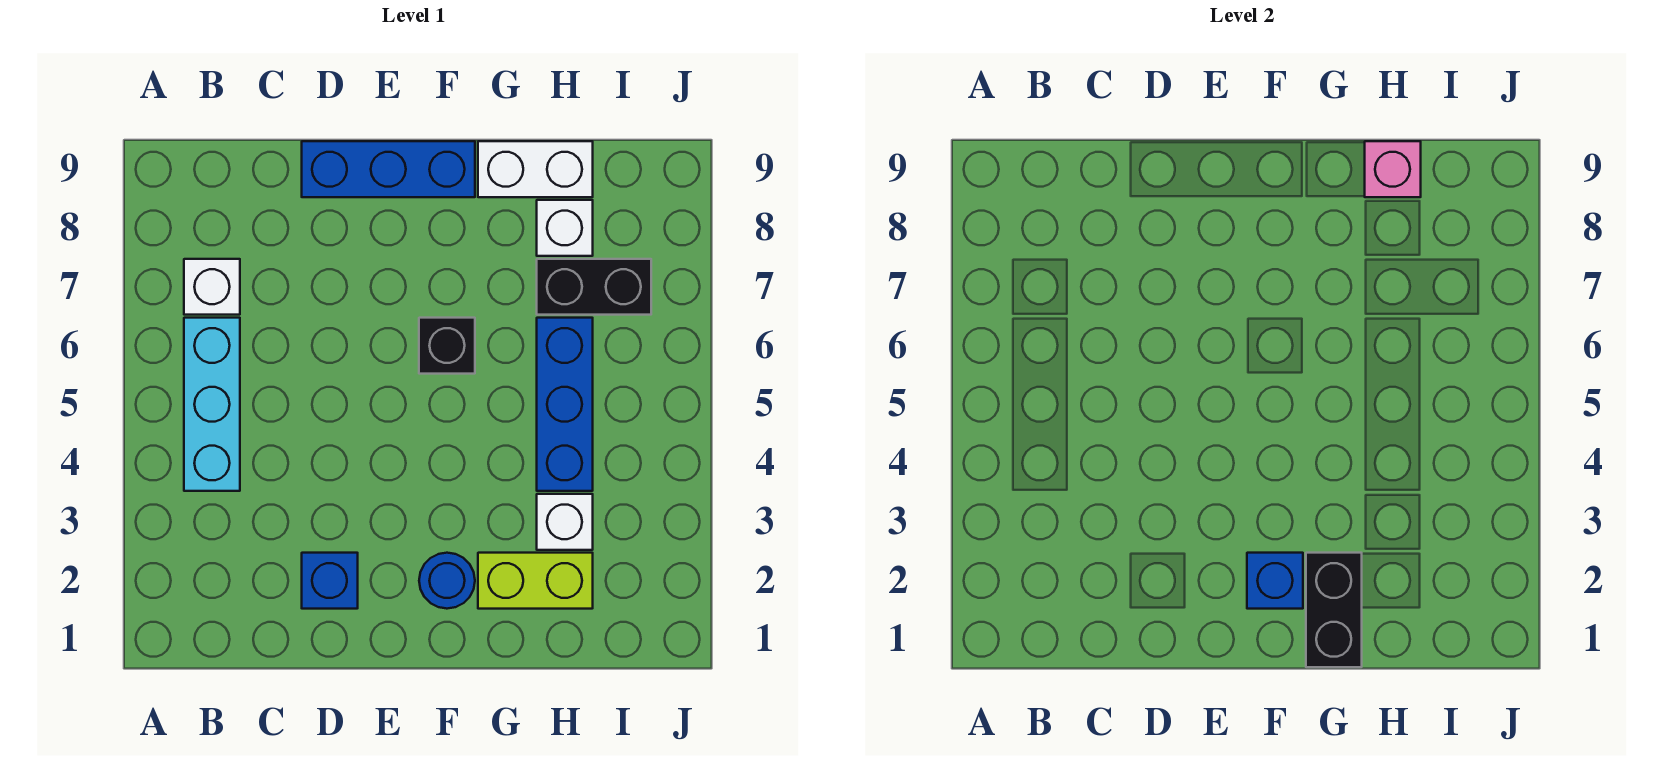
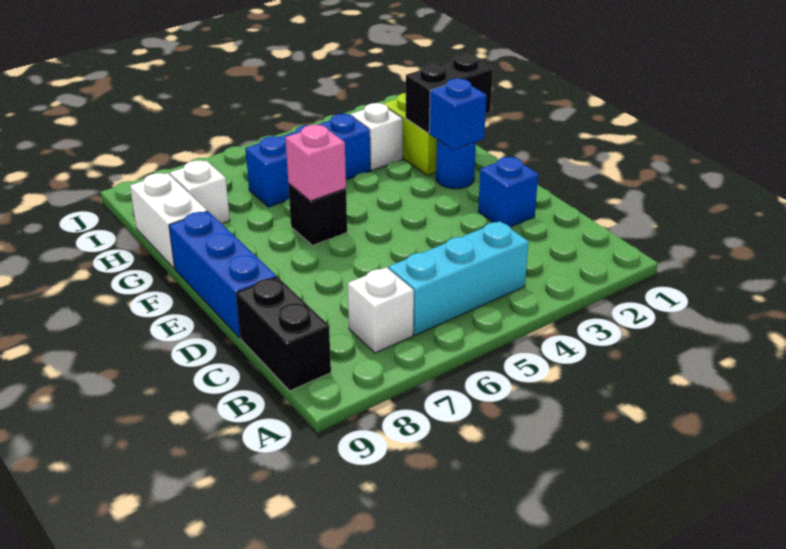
black 1x2 brick [537,259,651,315] -> black 1x2 brick moved to [236,277,331,391]
pink 1x1 brick [1365,141,1421,197] -> pink 1x1 brick moved to [286,125,346,201]

